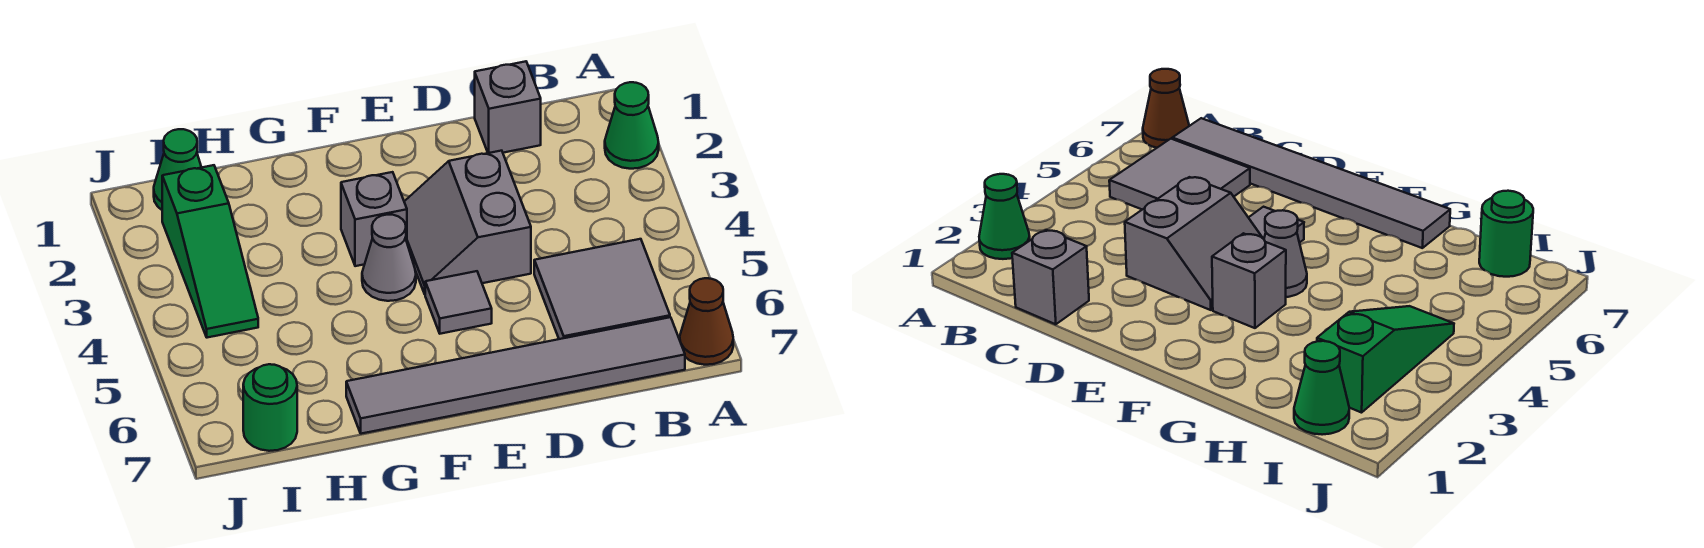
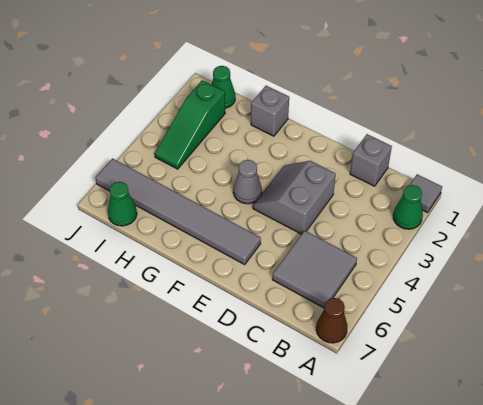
grey 1x6 tile [346,317,685,434] -> grey 1x6 tile moved to [95,158,261,265]
grey 1x1 tile [425,271,492,334] -> grey 1x1 tile moved to [409,174,442,213]
grey 1x1 brick [341,172,407,266] -> grey 1x1 brick moved to [251,86,289,136]
green 1x1 round brick [243,364,297,451] -> green 1x1 cone [108,182,137,226]

